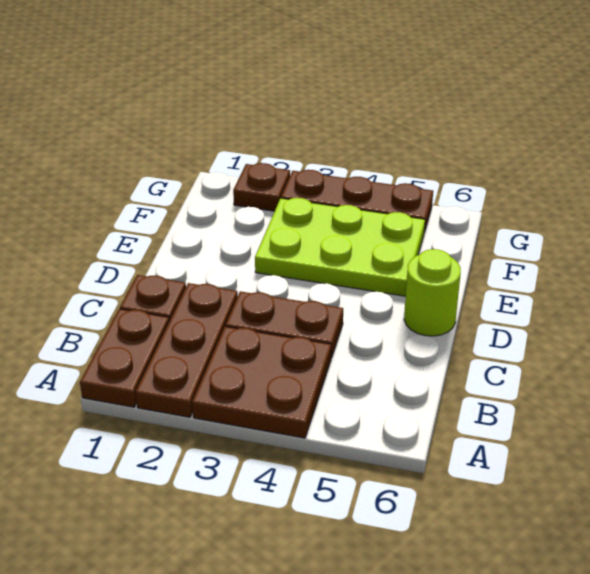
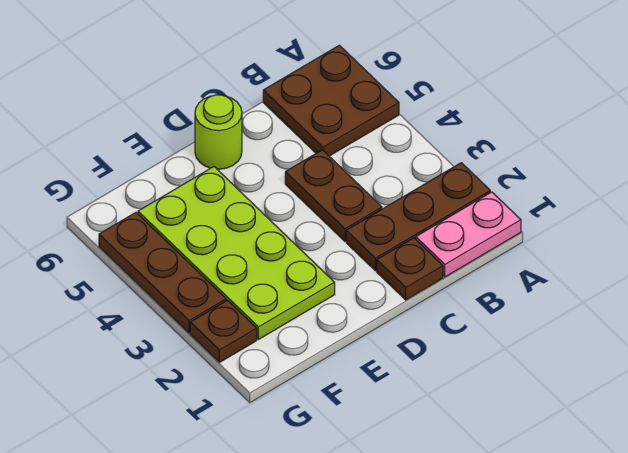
brown 1x2 plate [80,309,169,407] -> pink 1x2 plate [416,192,521,277]
brown 2x2 plate [192,326,331,438] -> brown 2x2 plate moved to [263,45,399,156]
lime 2x3 plate [255,198,425,296] -> lime 2x4 plate [138,167,335,339]

